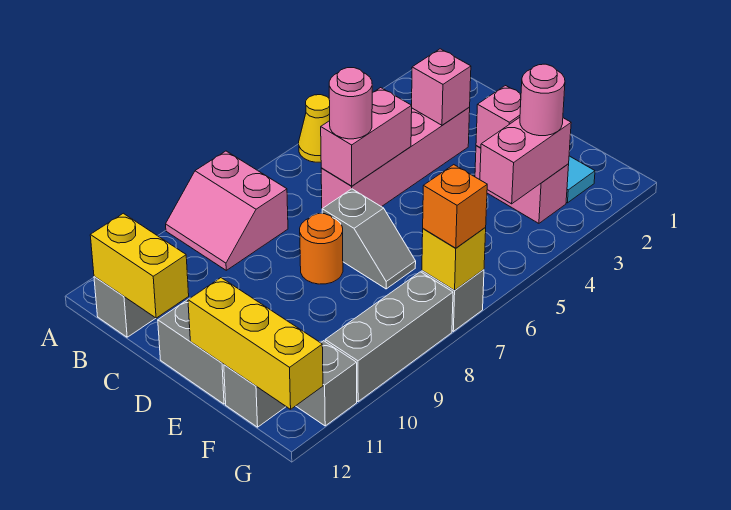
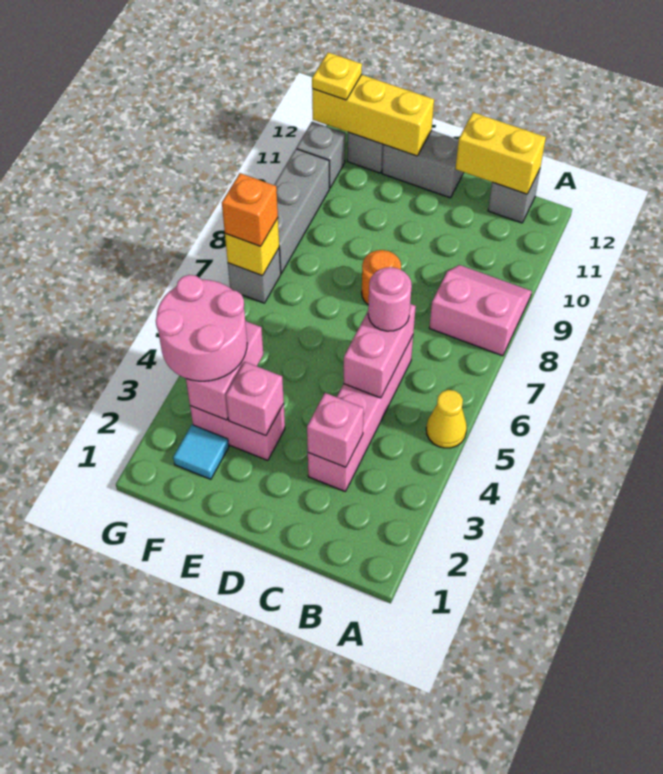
grey 1x2 slope [322,189,416,289] -> none
pink 1x1 round brick [520,64,565,136] -> pink 2x2 round brick [156,275,247,381]
none -> yellow 1x1 plate [312,52,362,100]

